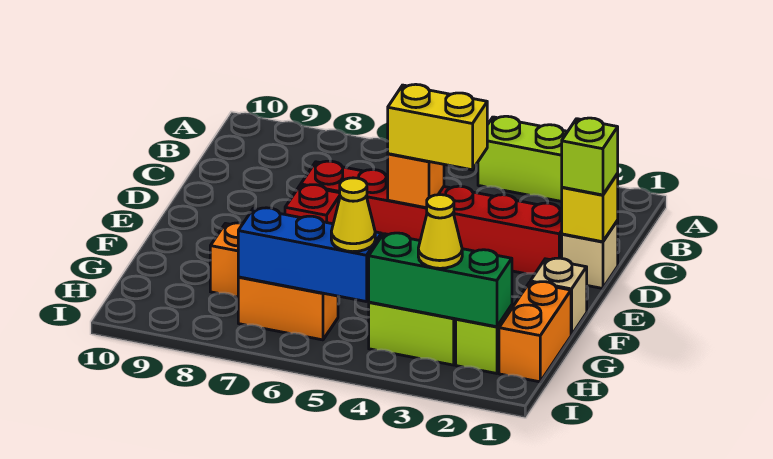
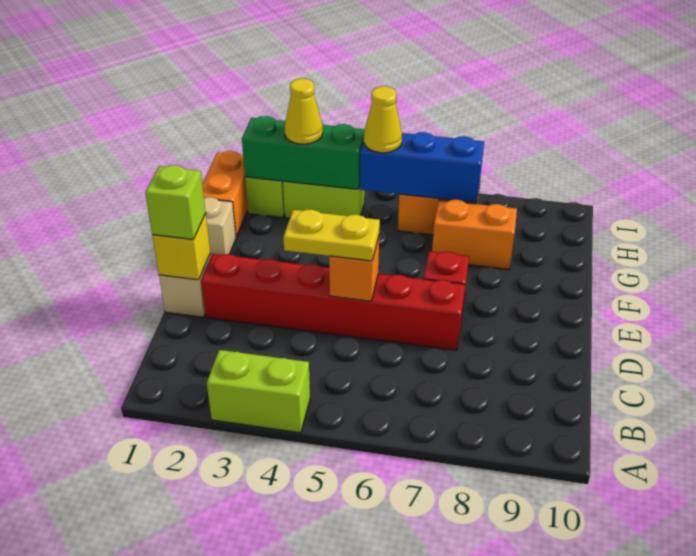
yellow 1x2 brick [388,84,487,170] -> yellow 1x2 plate [283,209,380,261]

